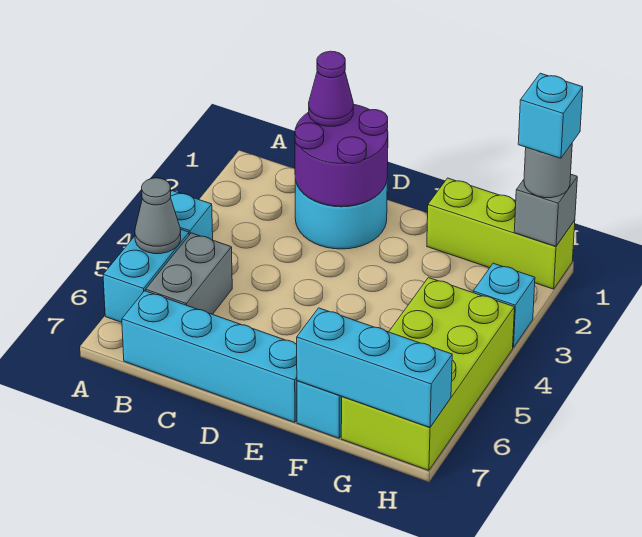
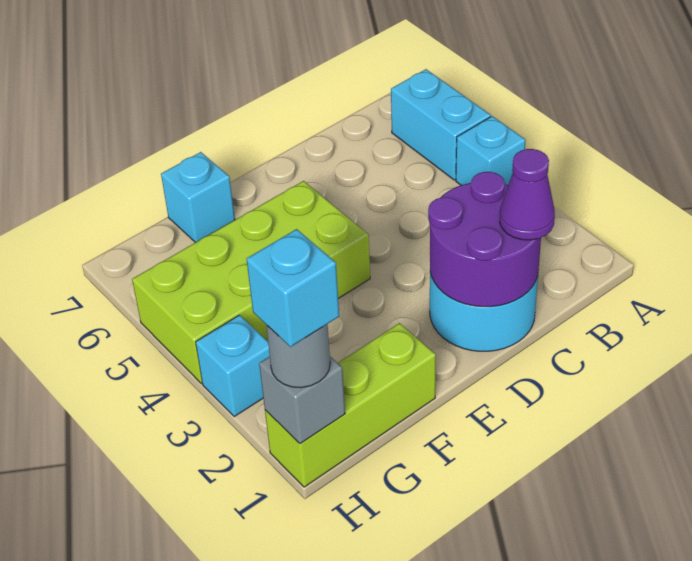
grey 1x1 cone [135,178,181,254] -> none
grey 1x2 brick [146,233,232,314] -> none
cyan 1x4 brick [122,291,297,422] -> none
cyan 1x3 brick [297,308,452,427] -> none
lime 2x4 brick [341,278,514,470] -> lime 2x4 brick turned to [132,181,370,383]

